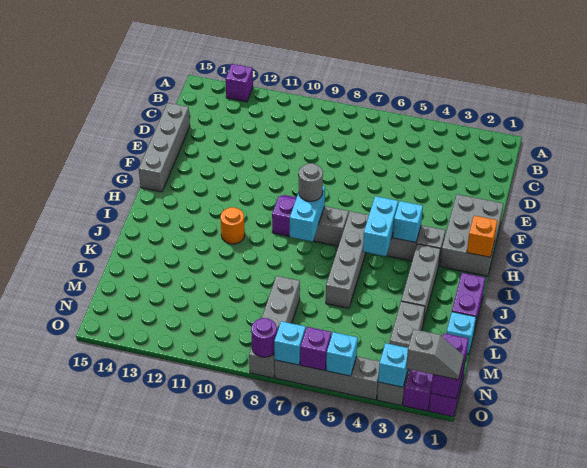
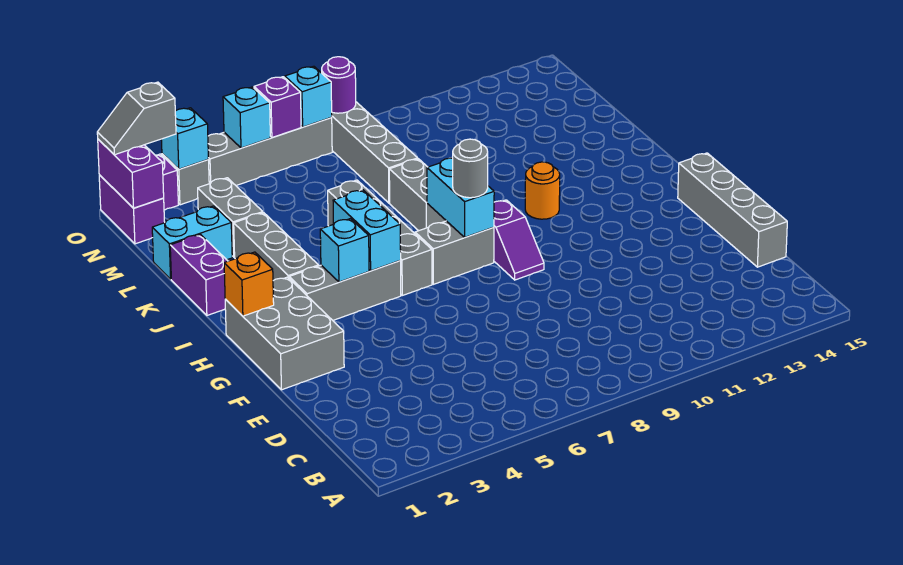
purple 1x1 brick [226,64,253,102] -> none
none -> grey 1x2 brick [389,159,446,231]
cyan 1x1 brick [447,312,476,354] -> cyan 1x2 brick [152,206,232,279]

